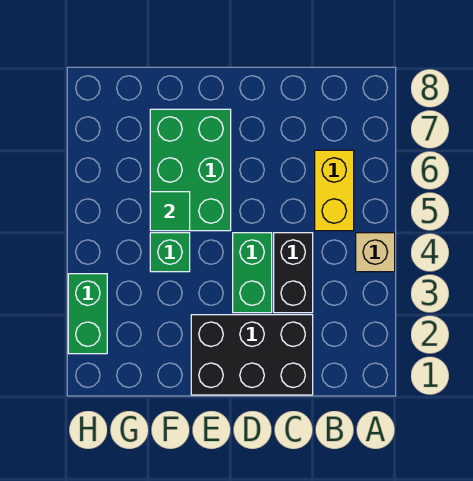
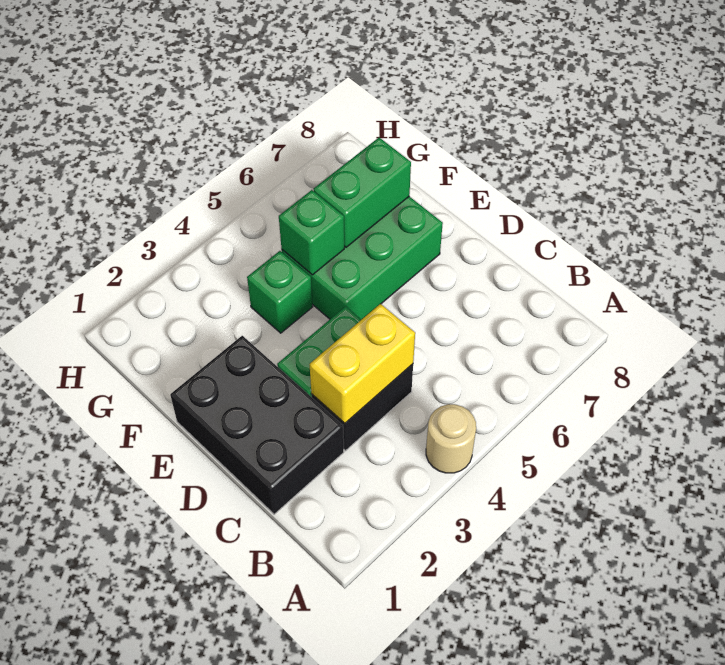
tan 1x1 brick [356,233,395,272] -> tan 1x1 round brick [426,404,476,473]
yellow 1x2 brick [315,150,354,231] -> yellow 1x2 brick moved to [310,304,415,423]
green 1x1 tile [150,192,190,231] -> green 1x1 brick [279,190,344,275]
green 1x2 brick [68,274,107,354] -> green 1x2 brick moved to [314,138,411,247]

